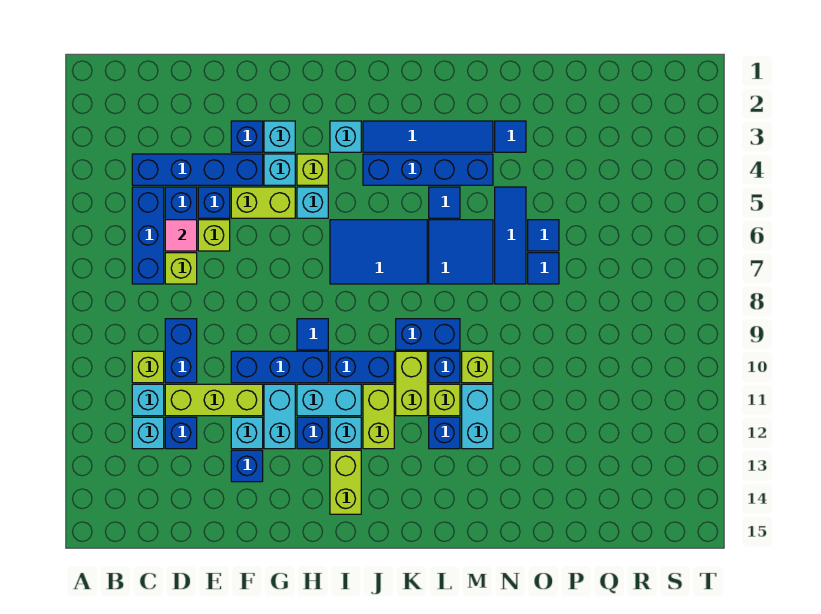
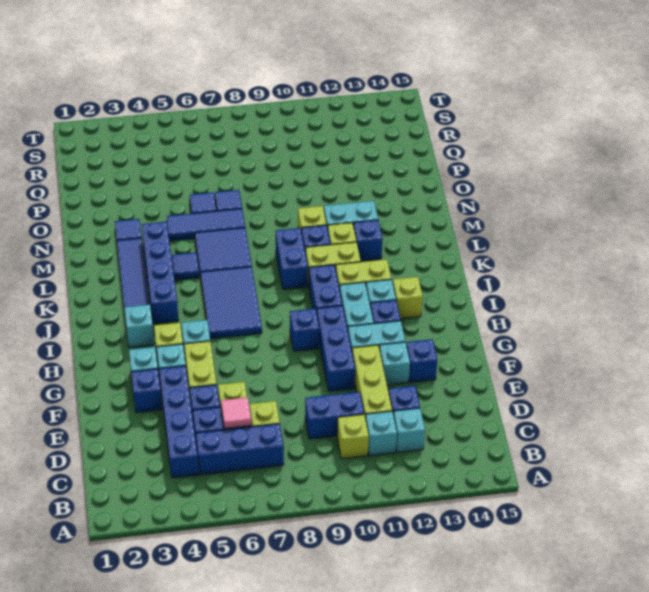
blue 1x1 tile [297,319,328,350] -> blue 1x1 brick [290,309,320,351]
lime 1x2 brick [330,450,361,514] -> lime 1x1 brick [393,277,423,319]

